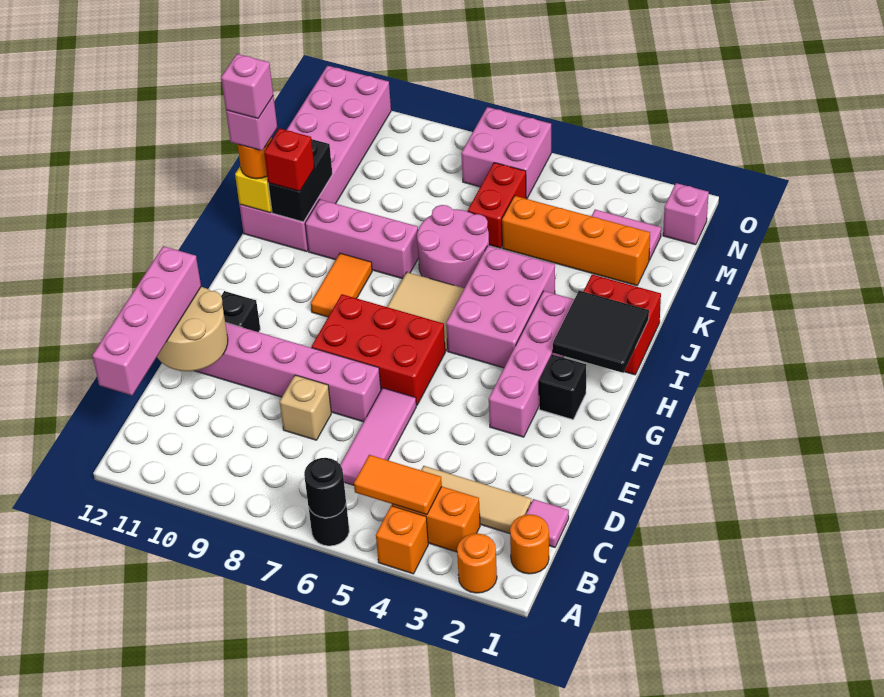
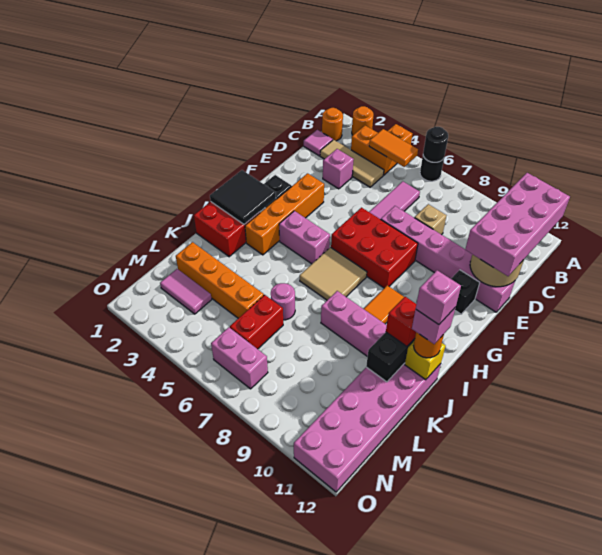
pink 1x4 brick [92,246,201,395] -> pink 2x4 brick [465,173,570,276]
pink 1x4 brick [489,291,574,437] -> orange 1x4 brick [245,173,324,255]
pink 2x3 brick [446,246,555,368] -> pink 1x2 brick [279,211,330,264]
pink 2x2 round brick [417,205,489,288] -> pink 1x1 round brick [271,283,295,320]
pink 1x1 brick [663,183,709,245] -> pink 1x1 brick moved to [323,149,354,189]
pink 2x2 brick [461,107,551,199] -> pink 1x2 brick [211,327,268,389]

